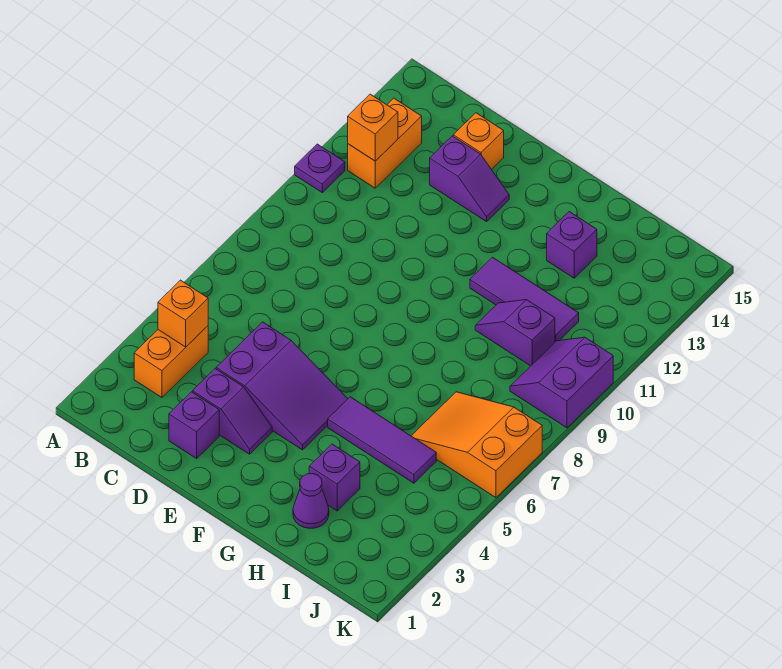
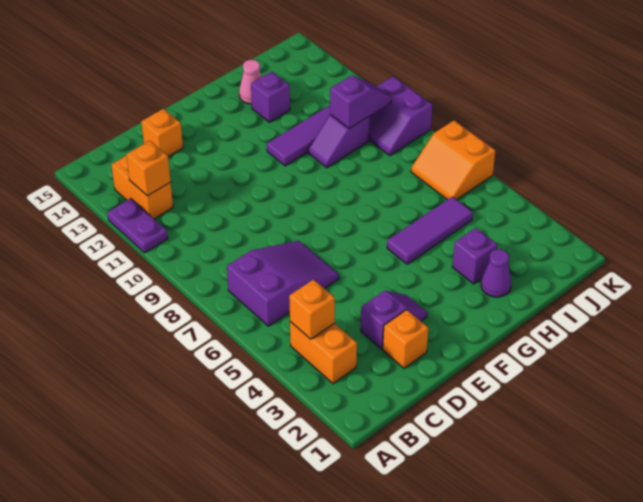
purple 1x1 plate [295,144,345,193] -> purple 1x2 plate [107,198,168,253]
purple 1x1 brick [169,392,219,458] -> orange 1x1 brick [383,310,428,368]
purple 2x3 slope [216,322,348,450] -> purple 2x3 slope moved to [227,241,339,326]
purple 1x2 slope [430,136,509,222] -> purple 1x2 slope moved to [330,75,391,128]
none -> pink 1x1 cone [239,60,262,104]
orange 2x3 slope [412,392,542,498] -> orange 2x2 slope [411,120,496,200]

